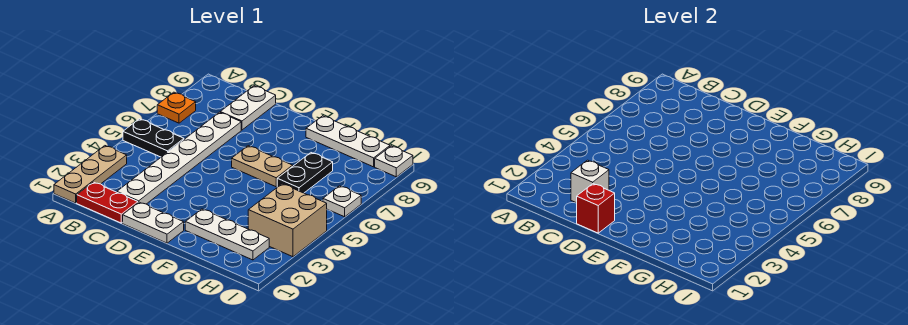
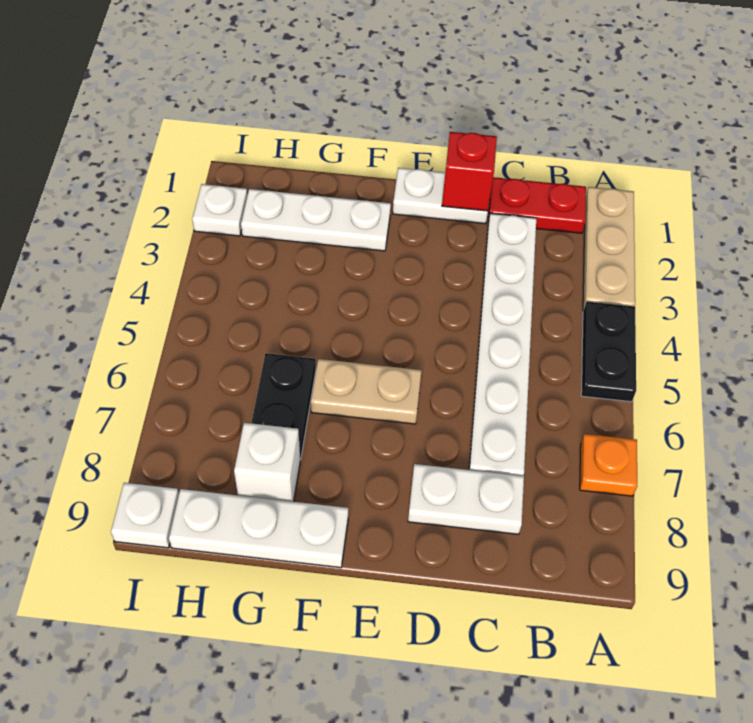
black 1x2 plate [123,119,184,157] -> black 1x2 plate turned to [581,302,636,402]
white 1x1 brick [571,160,609,203] -> white 1x1 brick moved to [234,423,300,502]
white 1x2 plate [220,86,276,130] -> white 1x2 plate turned to [408,464,524,534]
tan 2x2 brick [248,184,327,257] -> none
white 1x1 plate [323,186,361,217] -> white 1x1 plate moved to [192,184,247,236]

